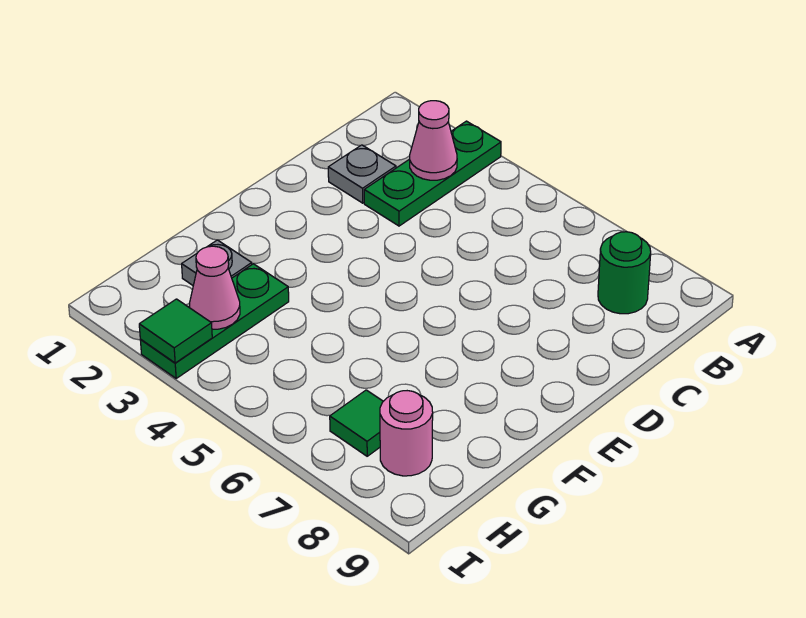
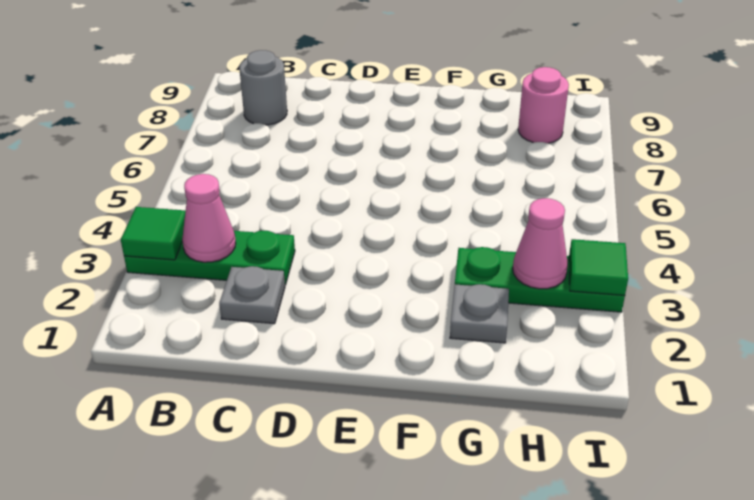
green 1x1 round brick [598,232,651,314] -> grey 1x1 round brick [239,50,287,125]
green 1x1 tile [330,390,383,456] -> green 1x1 tile moved to [121,207,186,260]

